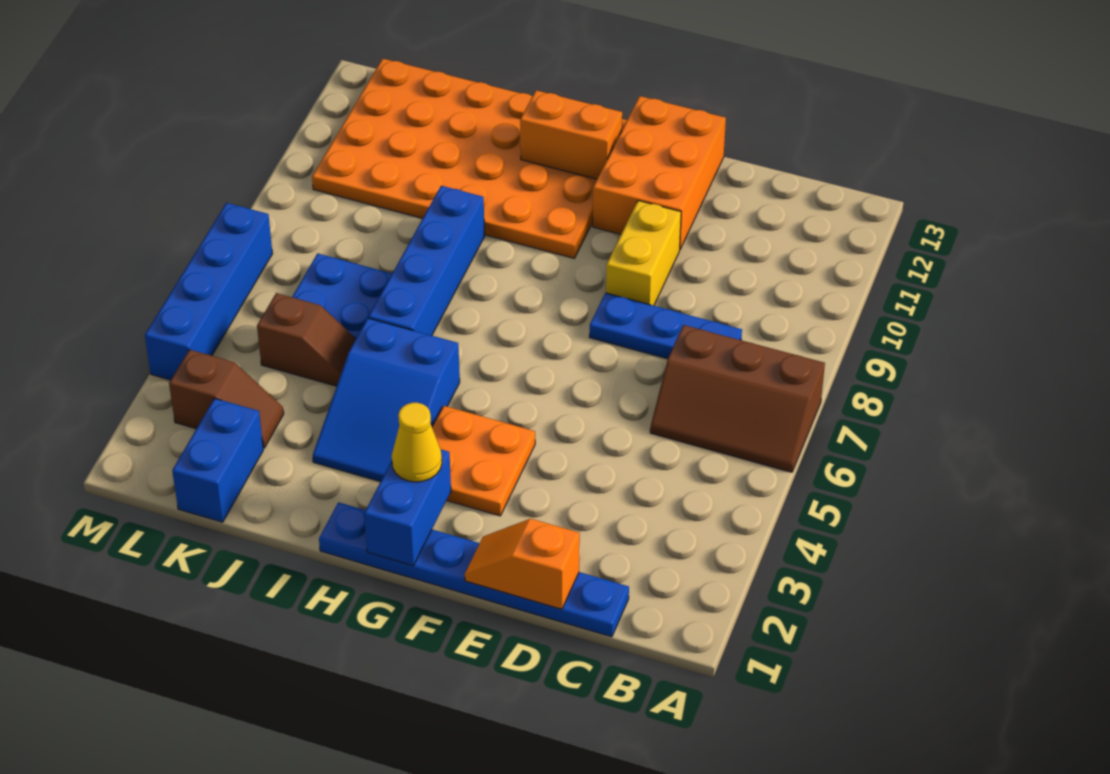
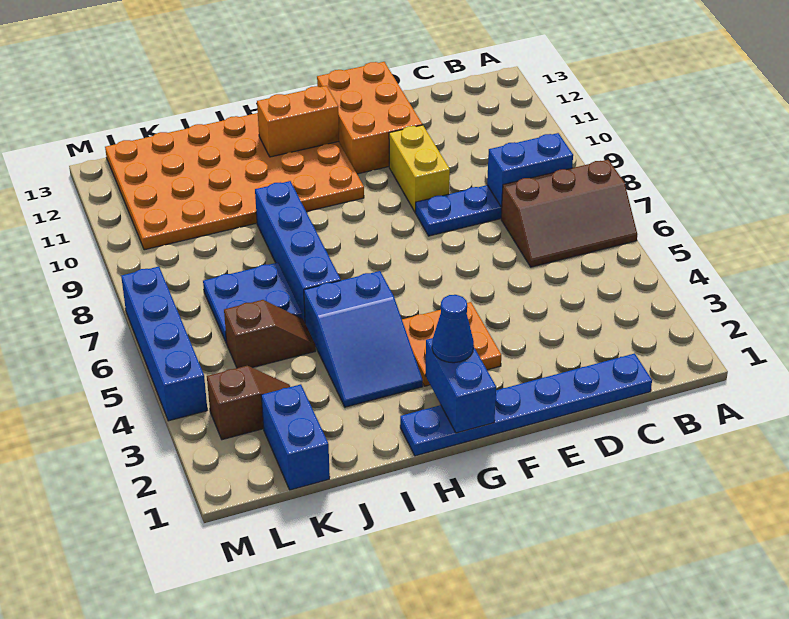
none -> blue 1x2 brick [487,133,573,207]
orange 1x2 slope [465,519,580,609] -> none
yellow 1x1 cone [392,403,442,482] -> blue 1x1 cone [432,295,474,363]

